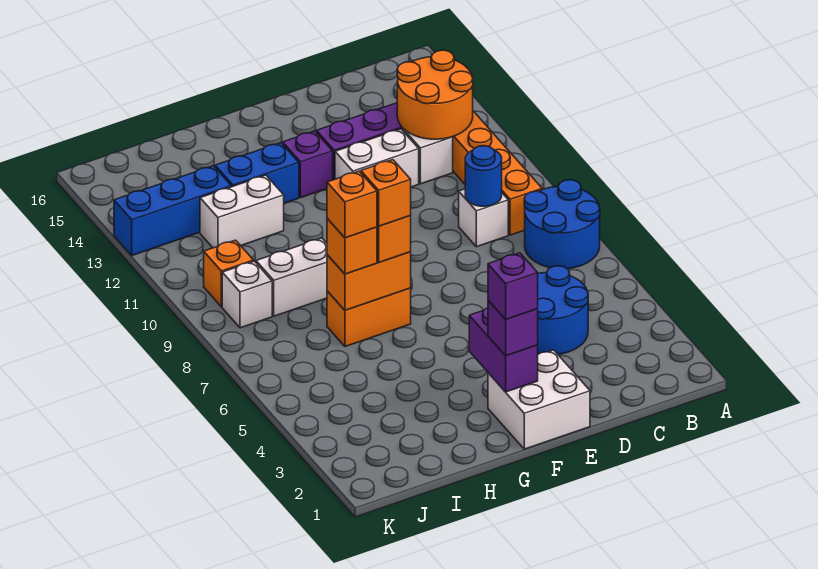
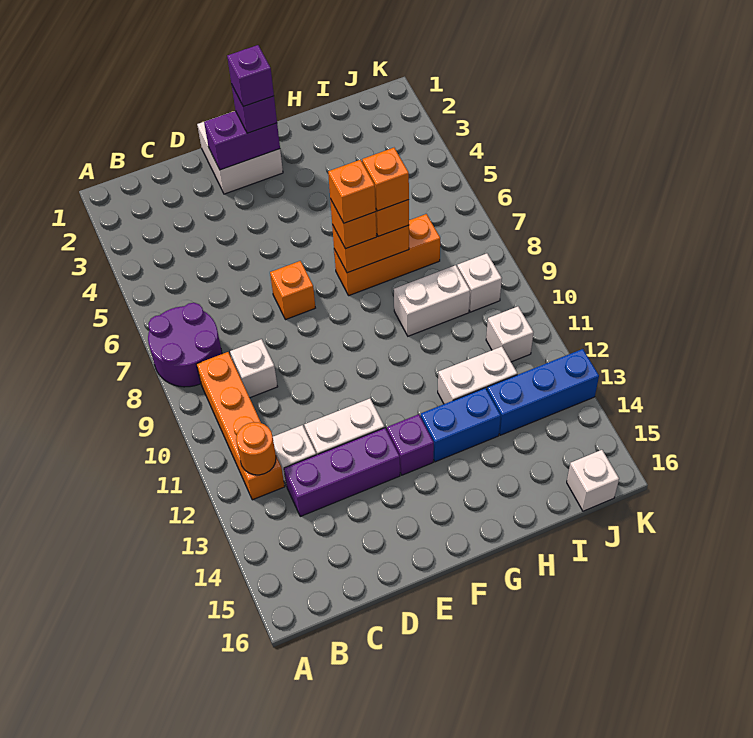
blue 2x2 round brick [524,180,600,269] -> purple 2x2 round brick [148,303,222,387]
orange 2x2 round brick [397,50,473,139] -> orange 1x1 round brick [236,422,276,475]
blue 2x2 round brick [538,266,588,354] -> none
blue 1x1 round brick [465,146,502,206] -> none
purple 1x2 brick [469,308,538,392] -> purple 1x2 brick turned to [204,111,280,170]
orange 1x2 brick [327,288,411,347] -> orange 1x3 brick [334,214,440,296]
orange 1x1 brick [204,240,254,307] -> orange 1x1 brick moved to [270,261,315,320]
none -> white 1x1 brick [486,306,533,362]
none -> white 1x1 brick [567,450,619,511]

